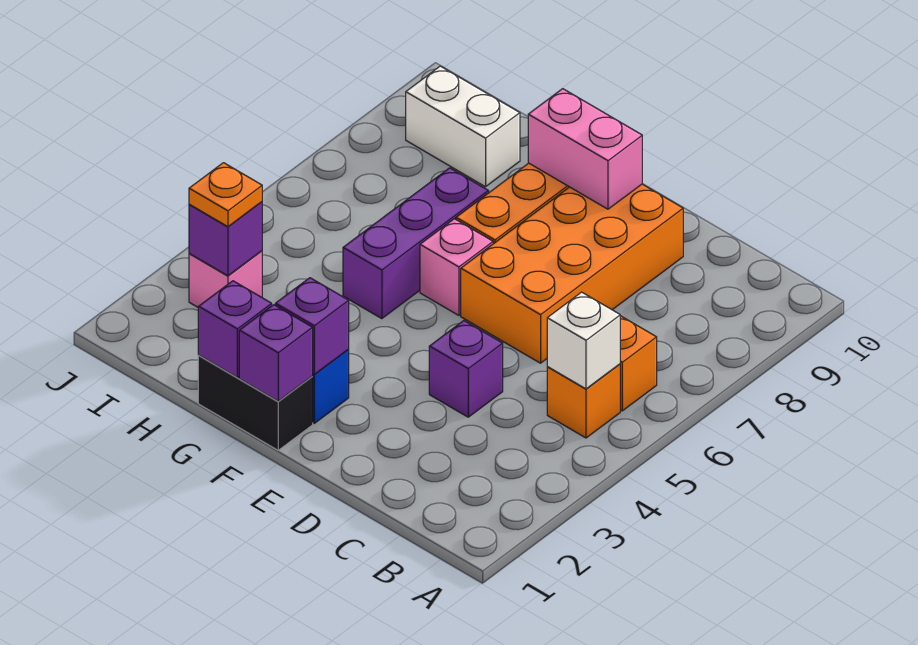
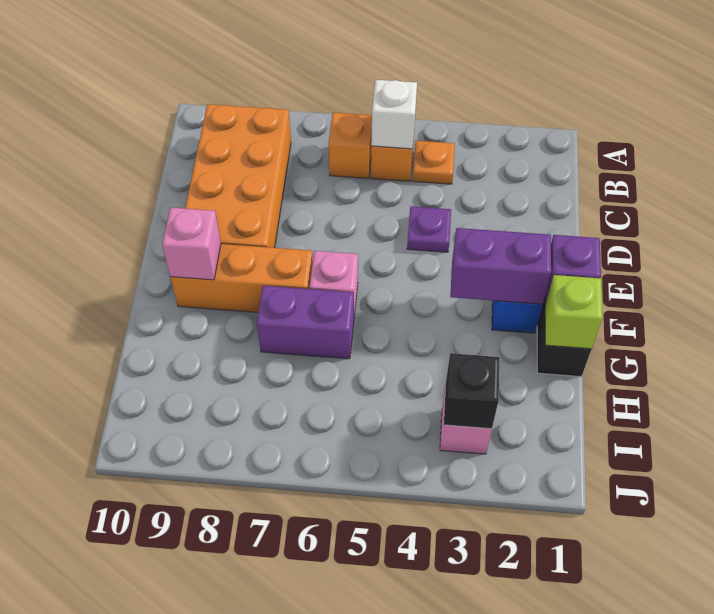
purple 1x1 brick [429,321,503,417] -> purple 1x1 plate [407,206,451,252]
orange 2x4 brick [461,184,683,363] -> orange 2x4 brick turned to [185,104,291,248]
pink 1x2 brick [528,89,642,209] -> pink 1x1 brick [162,208,221,280]
purple 1x1 brick [275,278,349,374] -> purple 1x2 brick [450,228,551,304]
purple 1x1 brick [198,281,272,377] -> lime 1x1 brick [545,275,603,349]
purple 1x3 brick [343,168,489,319] -> purple 1x2 brick [257,286,354,359]
white 1x2 brick [406,66,520,187] -> none
purple 1x1 brick [189,202,262,276] -> black 1x1 brick [444,353,500,429]
orange 1x1 plate [189,163,262,227] -> orange 1x1 plate moved to [412,141,455,184]

